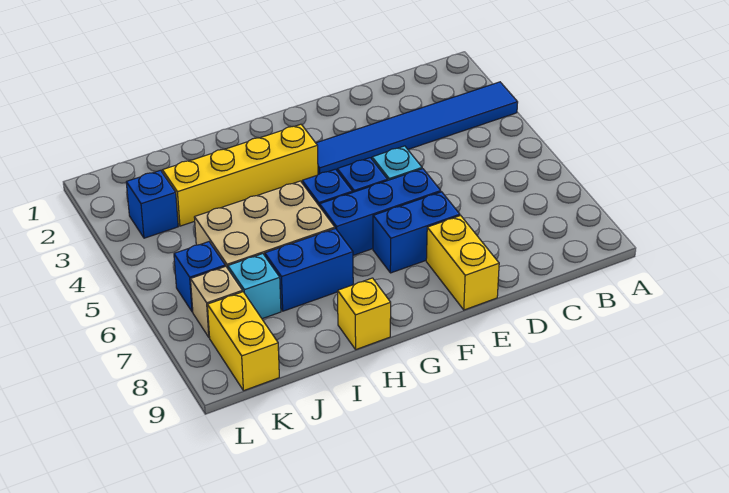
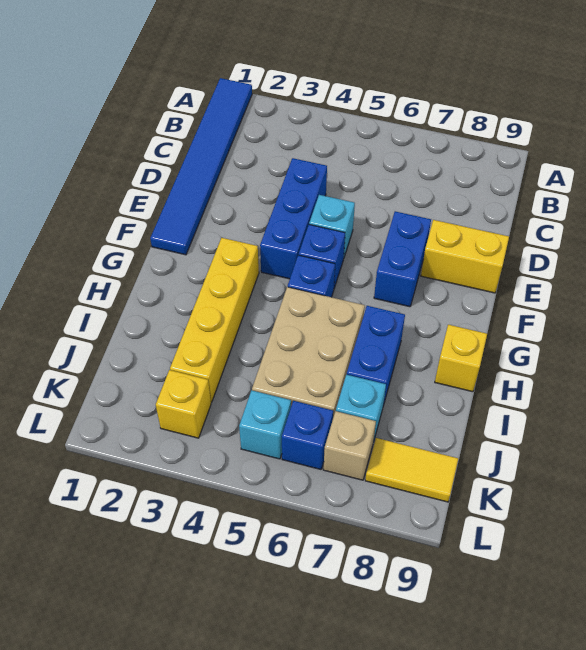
blue 1x6 tile [316,82,518,175] -> blue 1x6 tile moved to [150,78,252,255]
blue 1x3 brick [320,169,441,255] -> blue 1x3 brick moved to [260,158,327,279]
blue 1x1 brick [126,170,178,238] -> yellow 1x1 brick [156,370,211,438]
none -> cyan 1x1 brick [239,390,291,459]
yellow 1x2 brick [208,292,279,391] -> yellow 1x2 tile [365,438,458,502]

